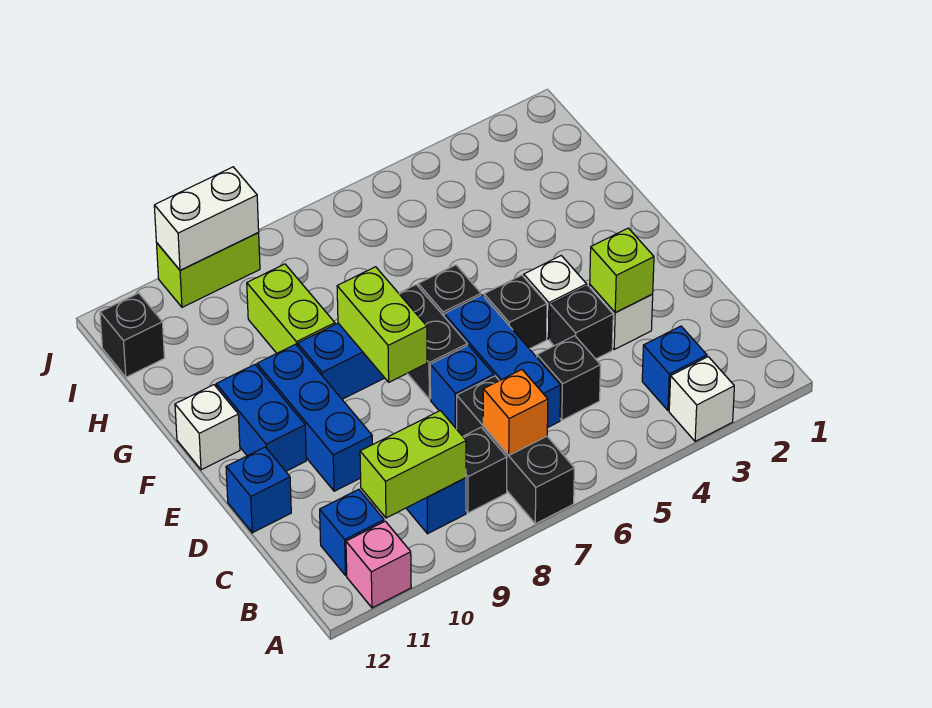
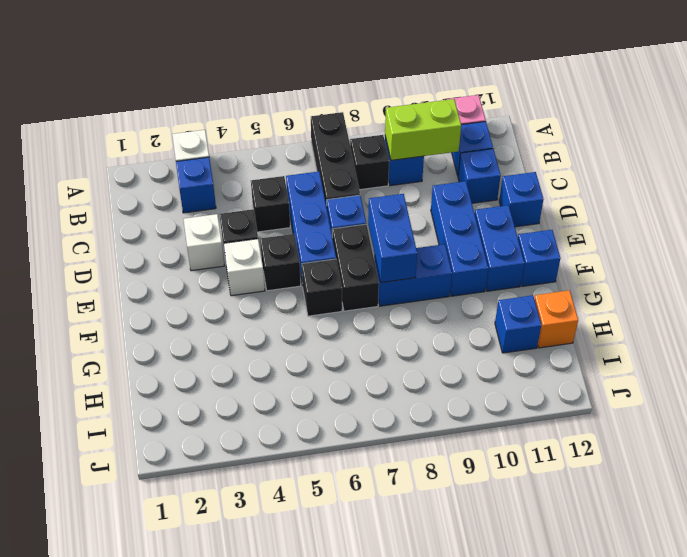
orange 1x1 brick [483,370,548,455] -> orange 1x1 brick moved to [534,290,578,348]
none -> blue 1x1 brick [458,149,501,203]
lime 1x1 brick [590,228,654,313] -> none
lime 1x2 brick [337,267,427,382] -> blue 1x2 brick [368,194,417,282]
white 1x1 brick [175,385,240,470] -> blue 1x1 brick [518,230,561,286]
lime 1x2 brick [247,264,335,353] -> none
none -> blue 1x1 brick [495,295,541,353]
black 1x1 brick [100,293,164,377] -> none
lime 1x2 brick [157,233,260,307] -> none
white 1x2 brick [154,167,259,270] -> none

